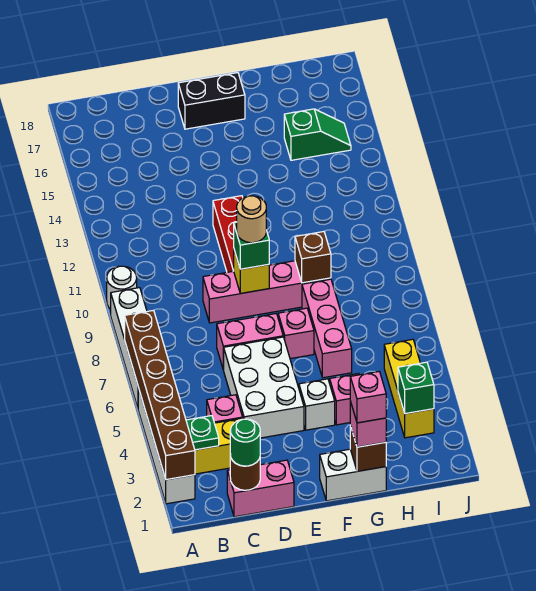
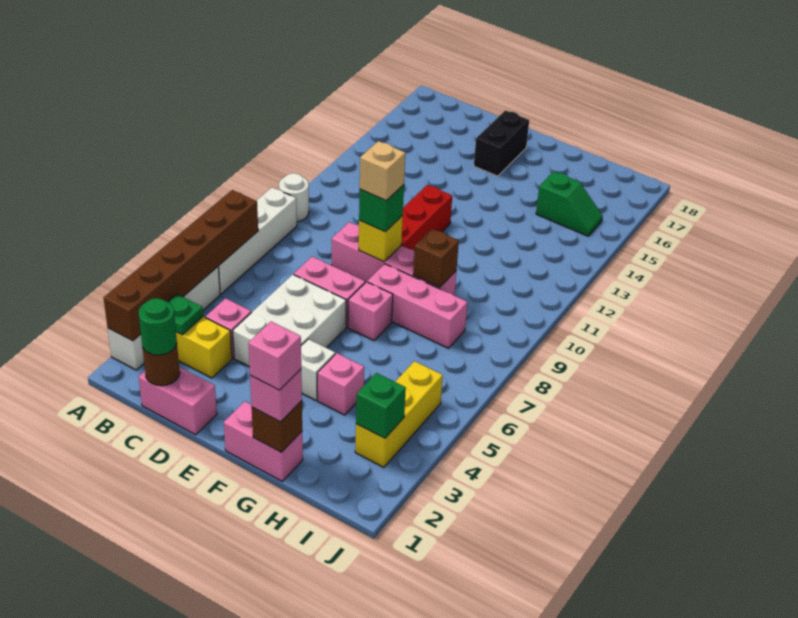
tan 1x1 round brick [237,196,266,243] -> tan 1x1 brick [360,141,405,201]
black 1x2 brick [178,73,245,129] -> black 1x2 brick turned to [474,110,529,176]
white 1x2 brick [320,449,386,501] -> pink 1x2 brick [224,401,303,481]
pink 1x3 brick [302,279,352,378] -> pink 1x3 brick turned to [367,264,467,348]

